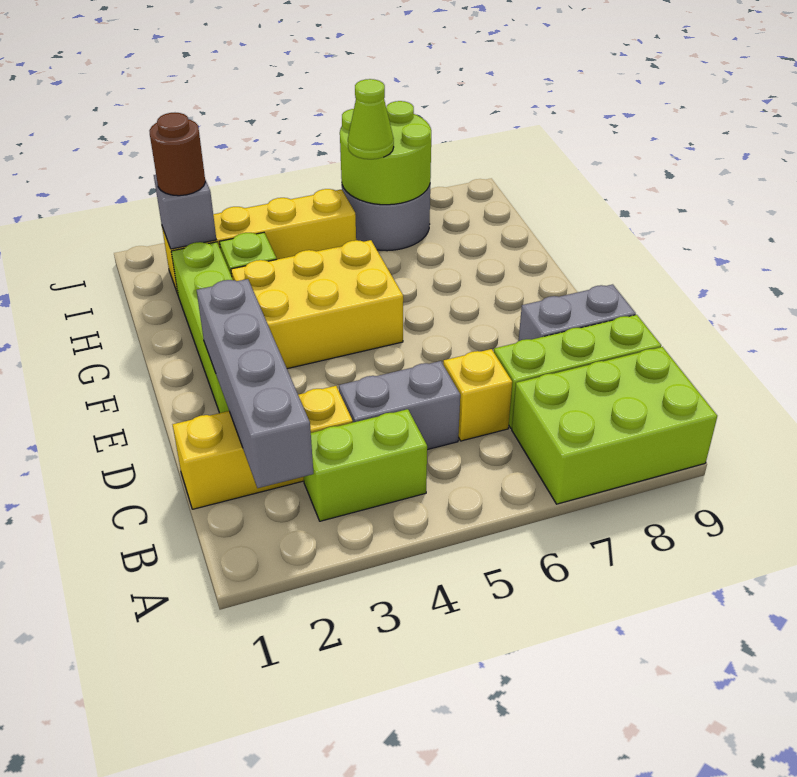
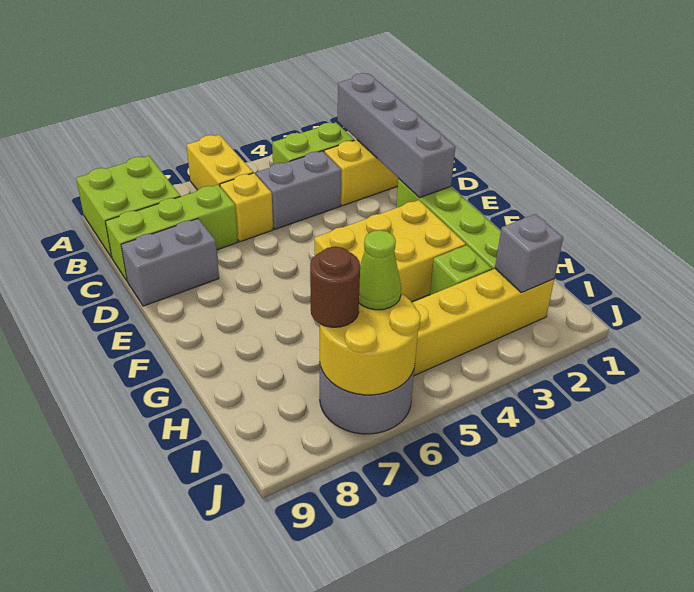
none -> yellow 1x2 brick [187,135,253,190]
lime 2x3 brick [512,347,717,504] -> lime 2x2 brick [76,156,180,258]
brown 1x1 round brick [149,113,205,196] -> brown 1x1 round brick moved to [310,247,360,327]
lime 2x2 round brick [340,101,431,205] -> yellow 2x2 round brick [320,294,421,395]

